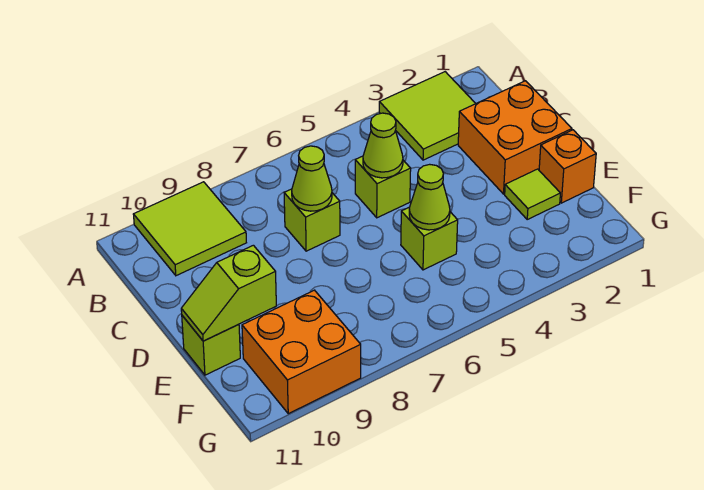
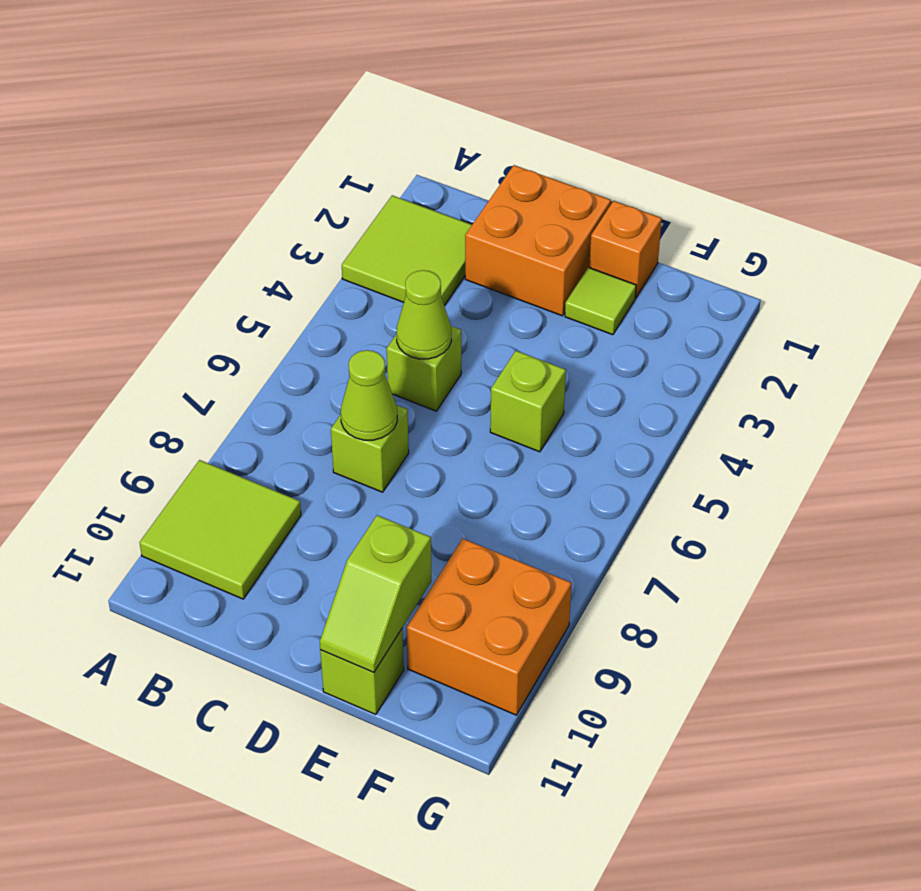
lime 1x1 cone [409,164,450,230] -> none

